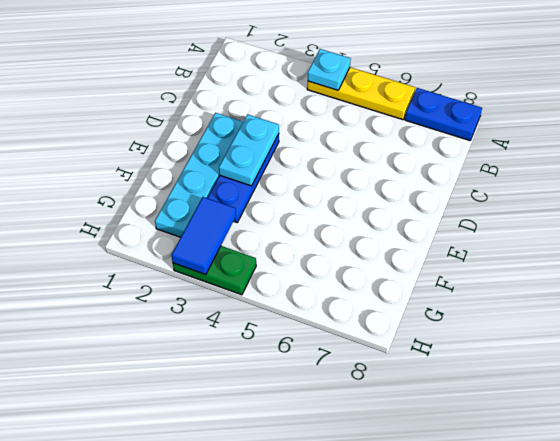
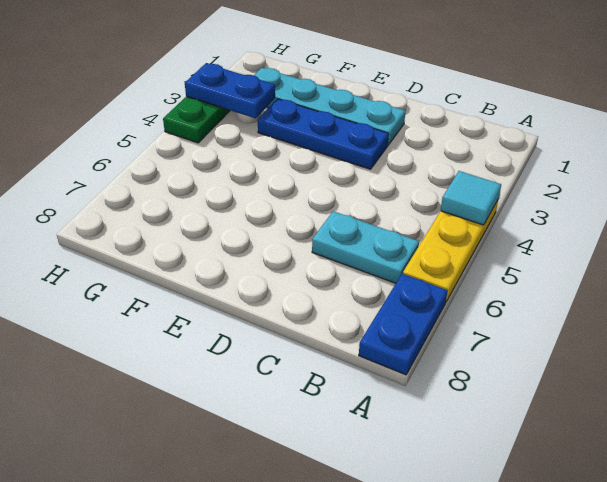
cyan 1x1 plate [308,49,351,90] -> cyan 1x1 tile [441,171,501,225]
cyan 1x2 plate [219,114,279,186] -> cyan 1x2 plate moved to [312,211,419,283]
blue 1x2 tile [171,197,236,275] -> blue 1x2 plate [185,64,275,118]

